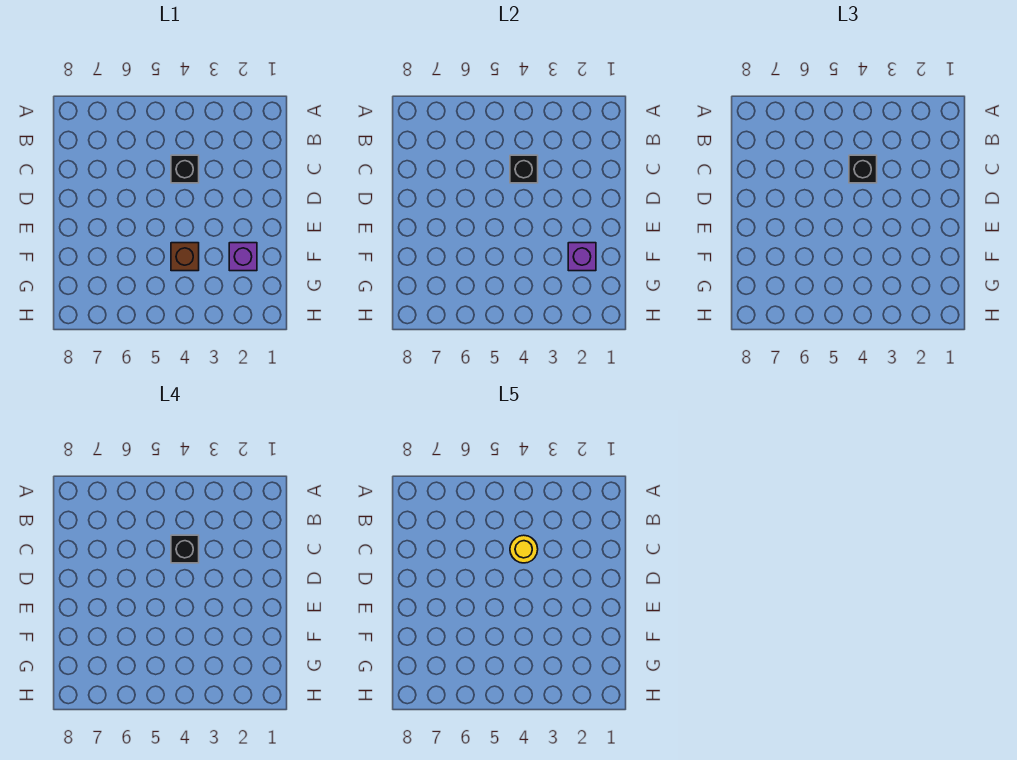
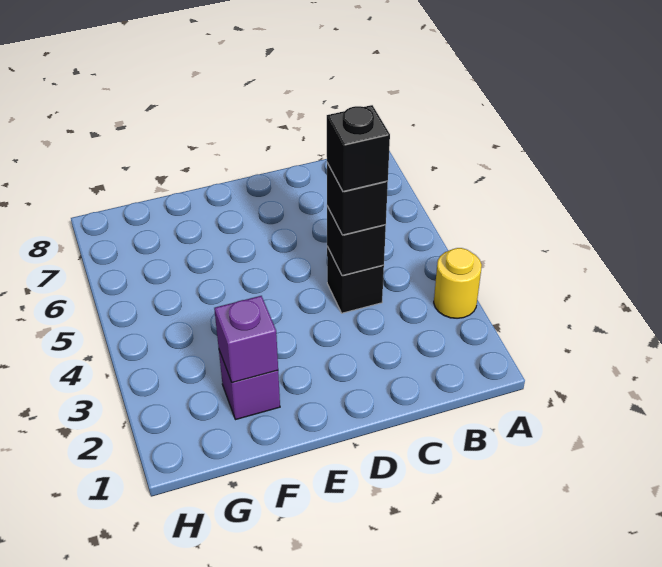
yellow 1x1 round brick [510,535,538,563] -> yellow 1x1 round brick moved to [434,248,482,318]
brown 1x1 brick [171,243,199,271] -> none

